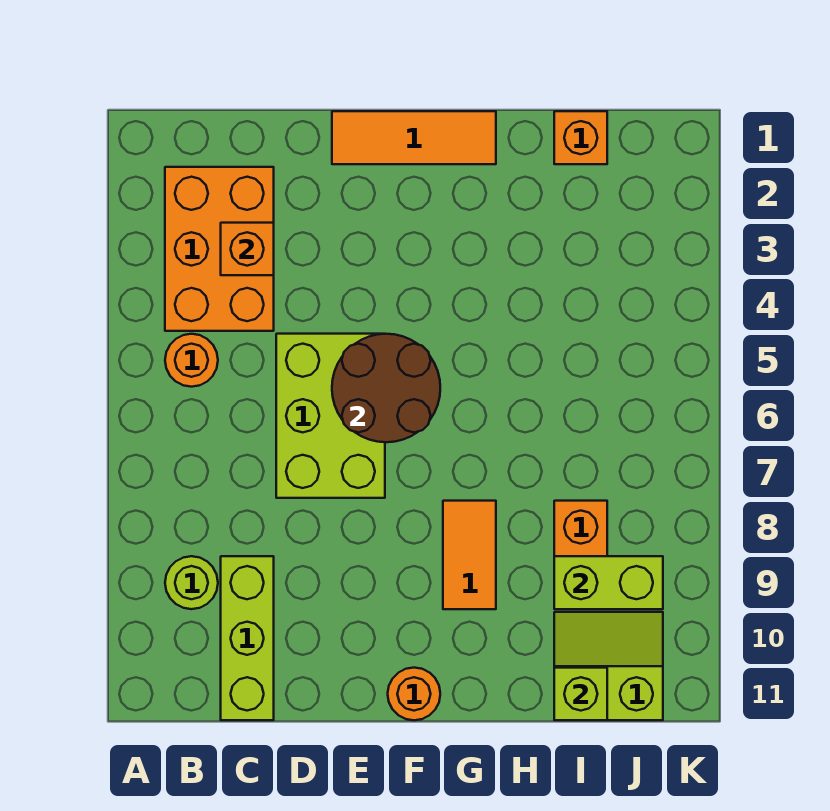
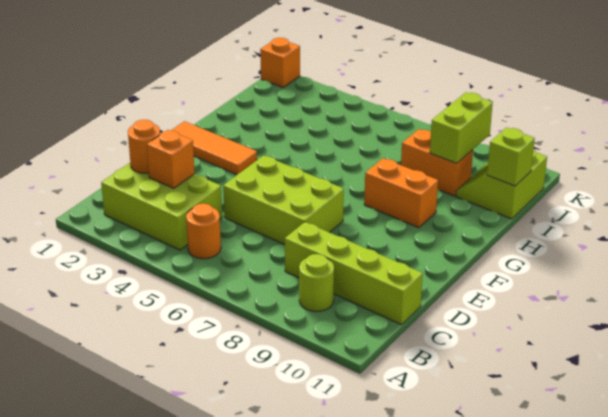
orange 2x3 brick [165,167,274,331] -> lime 2x3 brick [101,163,222,250]
lime 1x3 brick [221,556,274,720] -> lime 1x4 brick [285,222,423,325]
orange 1x3 tile [332,111,496,164] -> orange 1x3 tile turned to [172,121,257,174]
brown 2x2 round brick [332,334,440,442] -> none
orange 1x1 round brick [388,668,440,720] -> orange 1x1 round brick moved to [128,120,160,173]
orange 1x2 tile [443,501,496,609] -> orange 1x2 brick [364,158,438,228]
orange 1x1 brick [554,111,607,164] -> orange 1x1 brick moved to [260,38,300,87]

